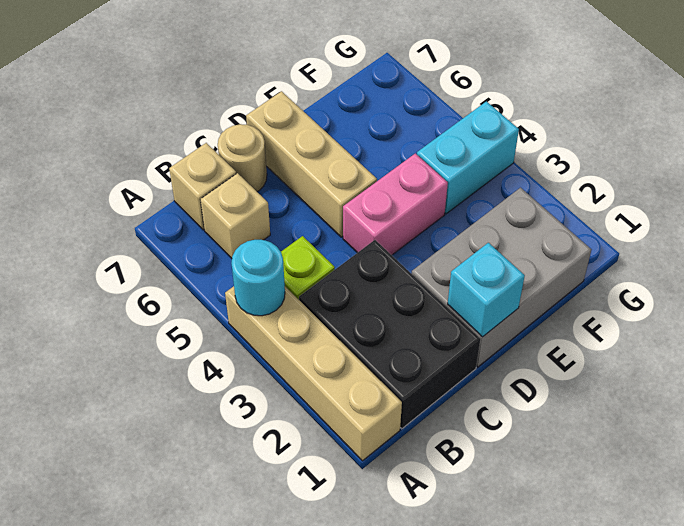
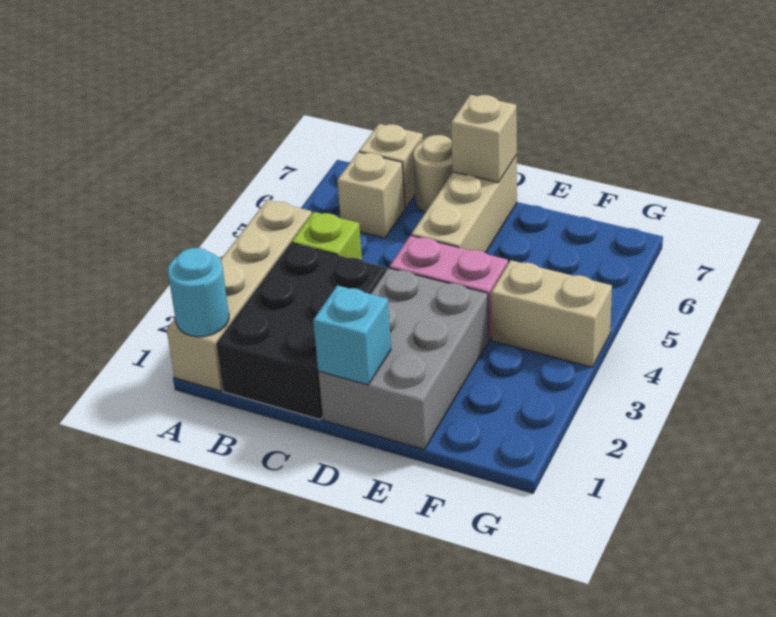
cyan 1x1 round brick [231,240,285,316] -> cyan 1x1 round brick moved to [168,248,229,337]
grey 2x3 brick [411,188,592,367] -> grey 2x3 brick turned to [318,268,488,450]
none -> tan 1x1 brick [451,95,517,182]
cyan 1x2 brick [417,101,519,214] -> tan 1x2 brick [491,260,612,367]

